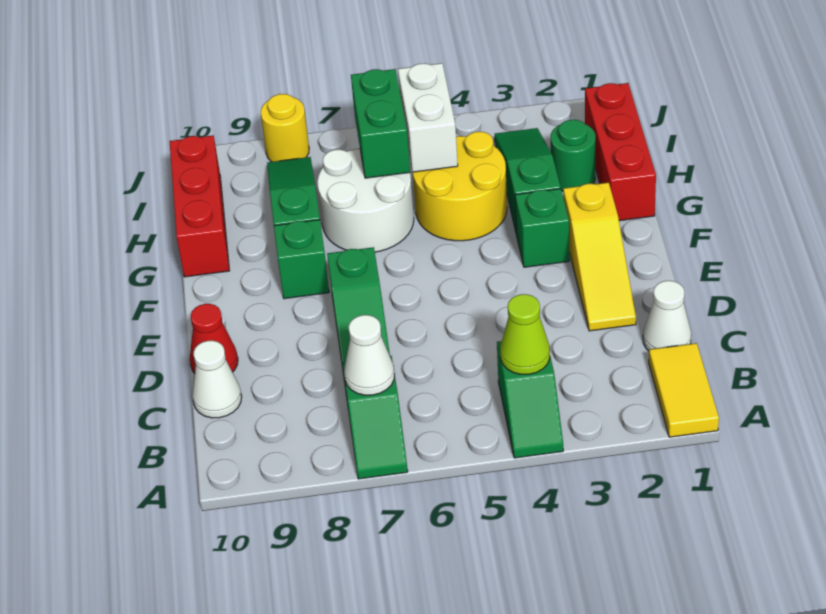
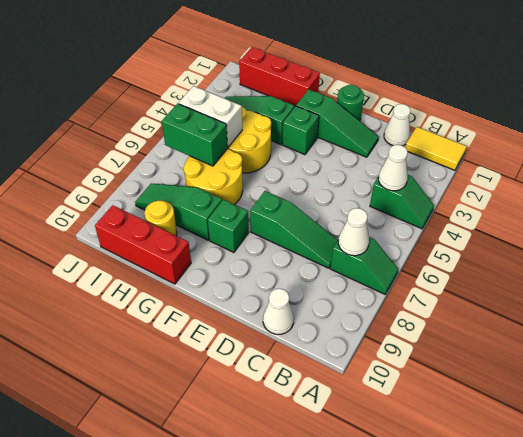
lime 1x1 cone [500,294,550,374] -> white 1x1 cone [378,145,408,191]
yellow 1x3 slope [563,183,636,331] -> green 1x3 slope [296,90,379,157]
red 1x1 cone [190,304,238,373] -> none
white 2x2 round brick [317,148,414,252] -> yellow 2x2 round brick [183,148,243,205]
green 1x1 round brick [551,120,595,191] -> green 1x1 round brick moved to [337,85,364,121]
yellow 1x1 round brick [261,94,309,162] -> yellow 1x1 round brick moved to [144,201,177,236]

